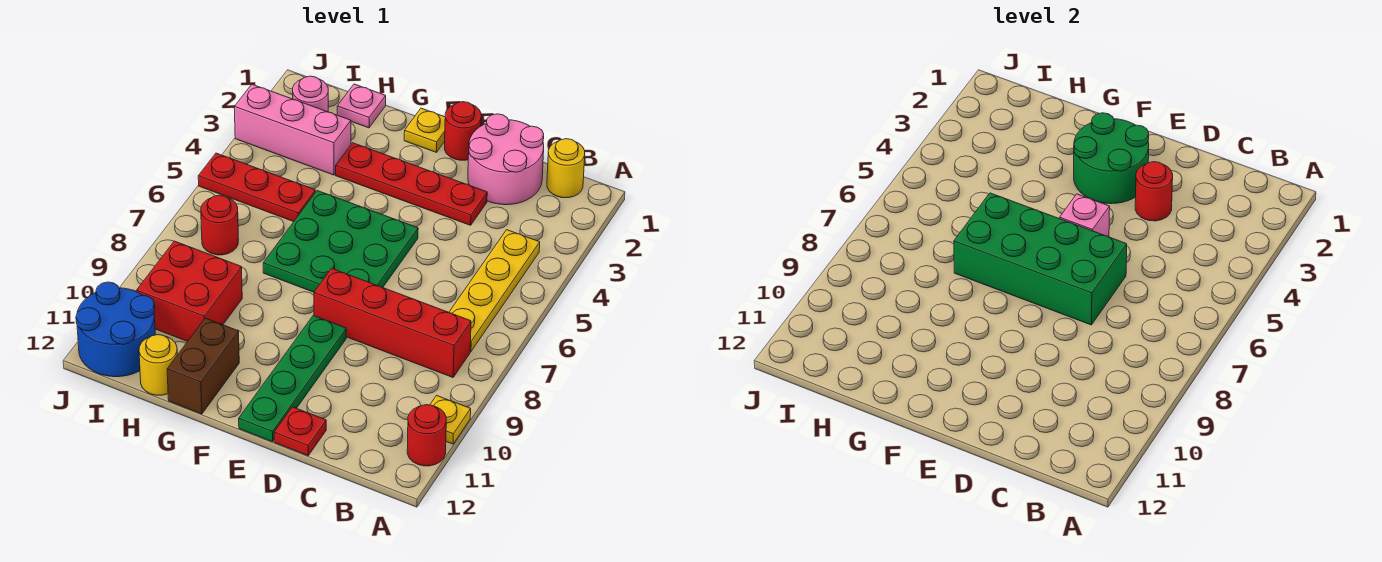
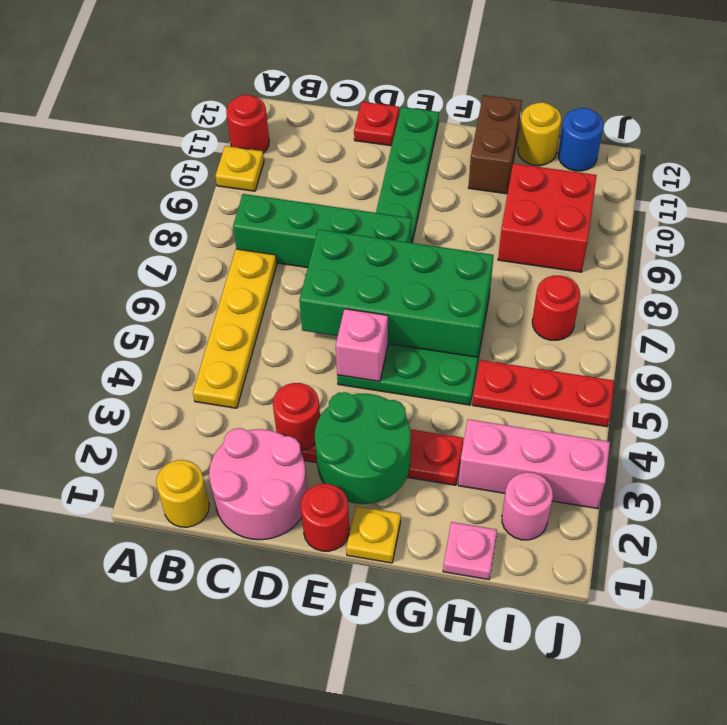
red 1x4 brick [314,268,471,377] -> green 1x4 brick [233,194,412,268]
blue 2x2 round brick [76,282,155,377] -> blue 1x1 round brick [558,108,603,171]

